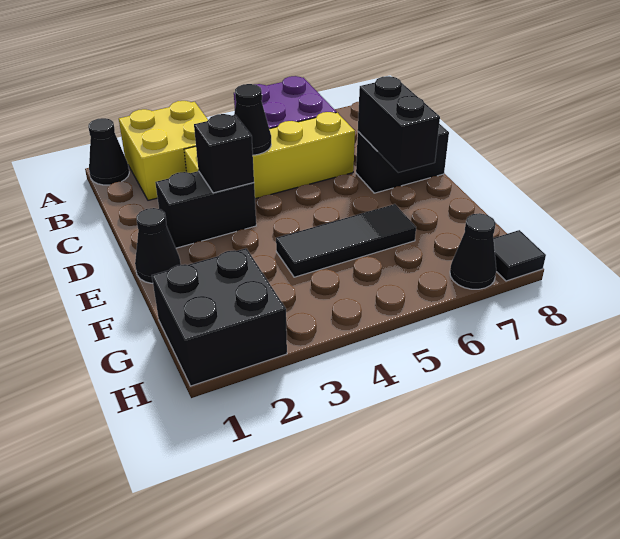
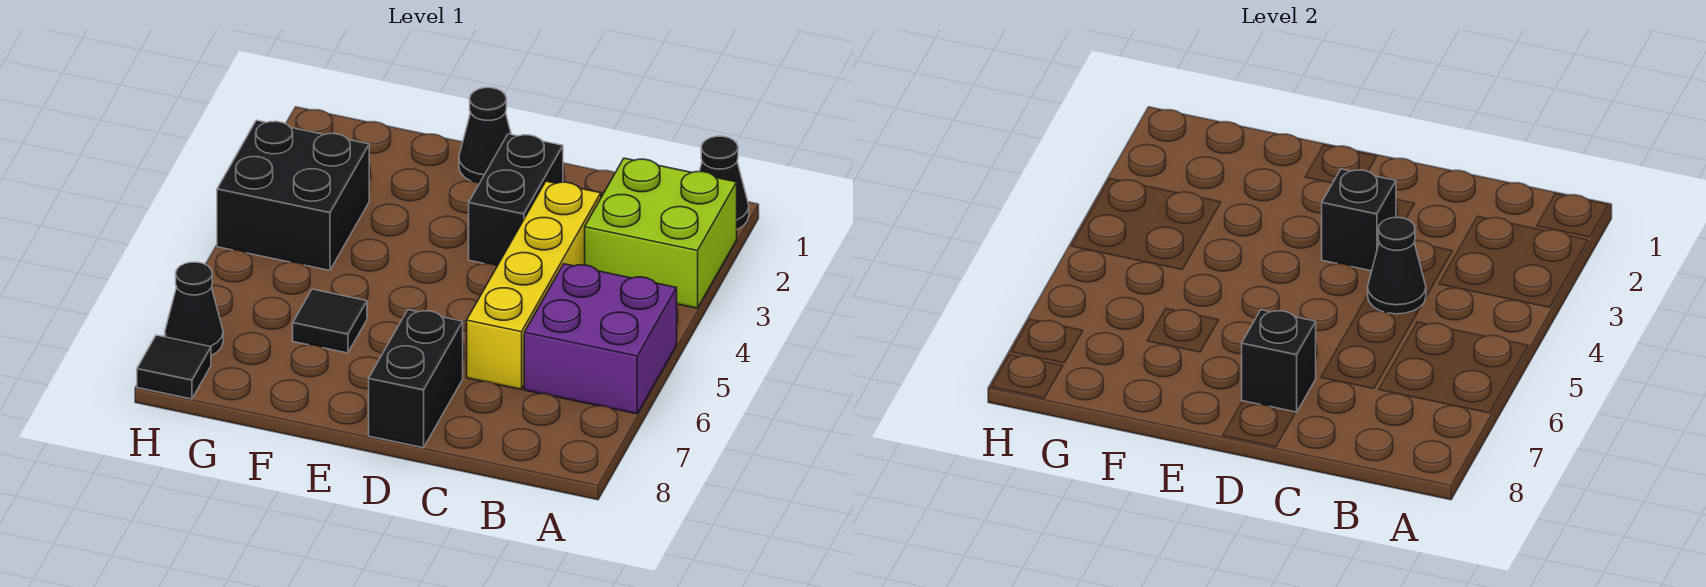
yellow 2x2 brick [119,101,208,200] -> lime 2x2 brick [585,158,737,308]
black 1x2 brick [358,76,440,172] -> black 1x1 brick [1242,310,1316,412]
black 1x3 tile [276,204,416,277] -> black 1x1 tile [293,289,367,353]
black 2x2 brick [152,248,287,386] -> black 2x2 brick moved to [217,120,369,270]

